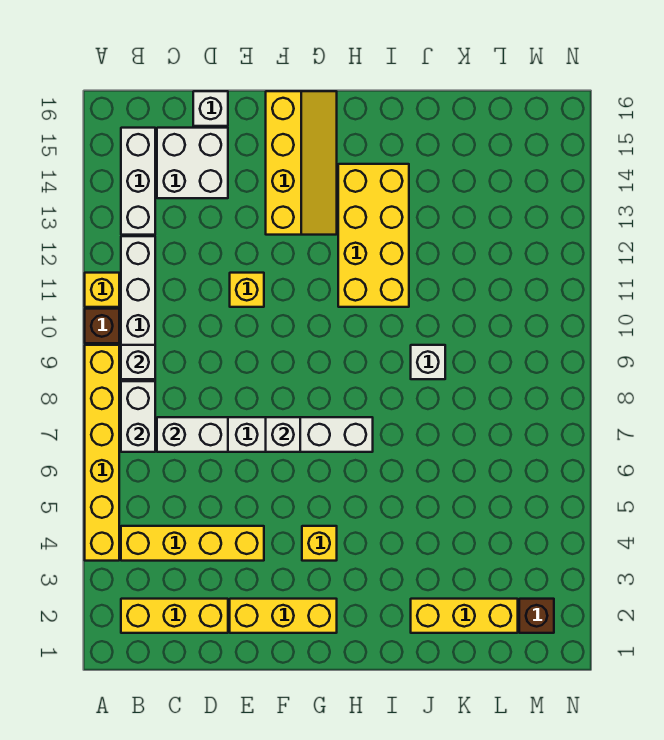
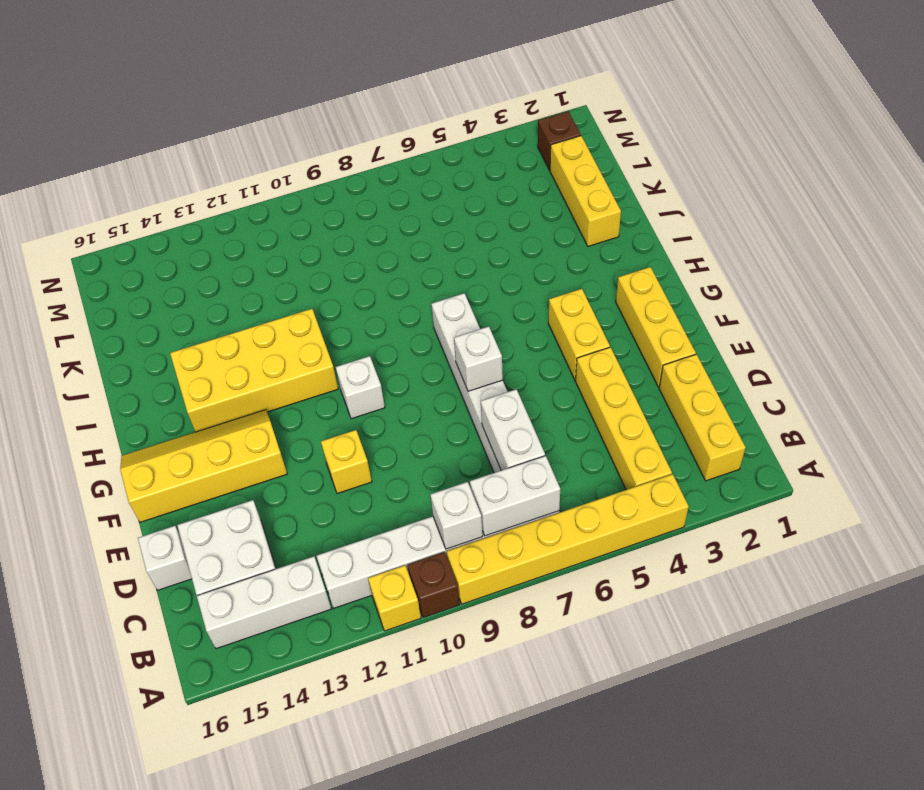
yellow 1x1 brick [302,526,337,561] -> yellow 1x2 brick [548,289,610,380]
white 1x1 brick [411,345,445,379] -> white 1x1 brick moved to [336,356,385,419]

